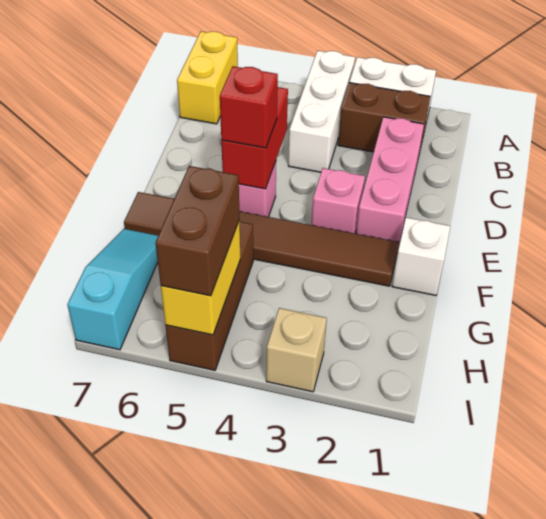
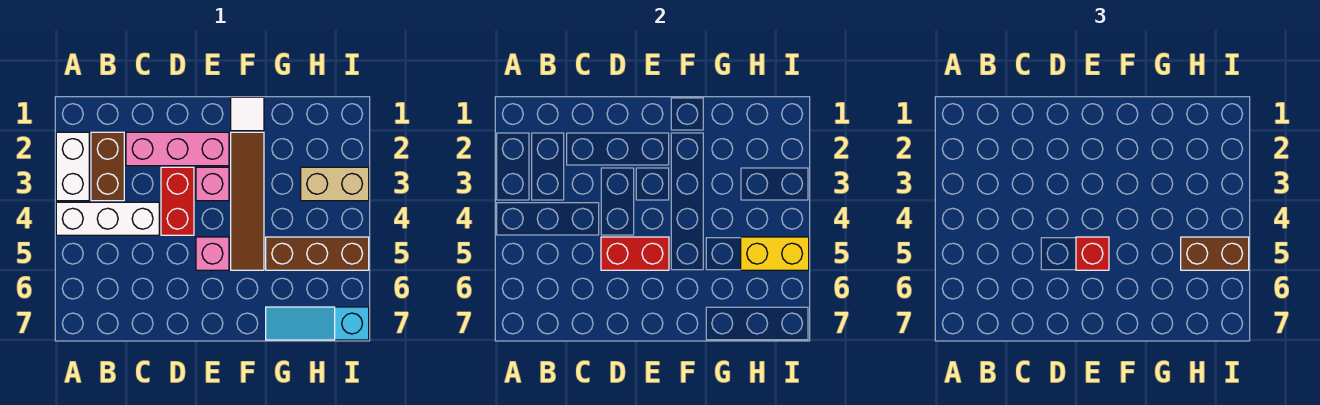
yellow 1x2 brick [177,31,238,124] -> none
none -> red 1x2 brick [161,167,194,235]
white 1x1 brick [392,217,450,295] -> white 1x1 tile [231,97,264,131]
brown 1x6 tile [124,192,399,286] -> brown 1x4 tile [231,132,264,270]
tan 1x1 brick [266,308,327,392] -> tan 1x2 brick [301,167,369,201]

